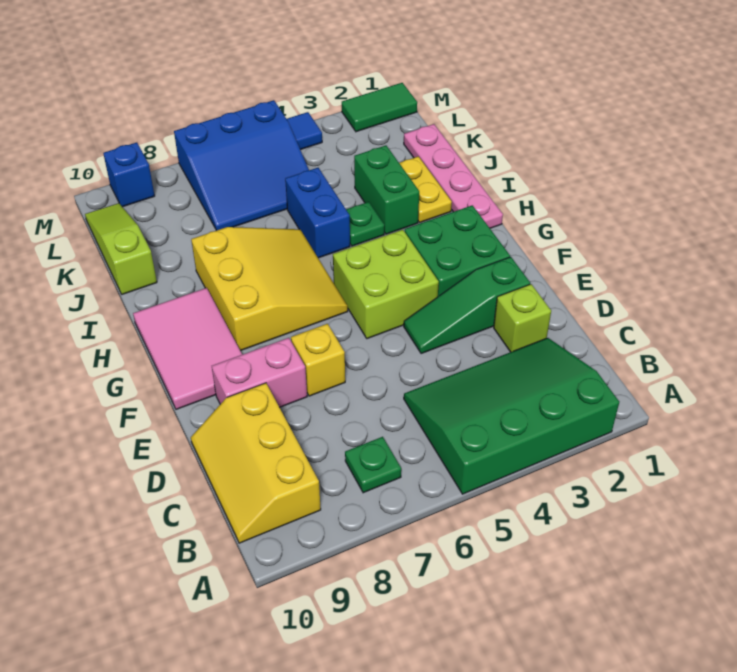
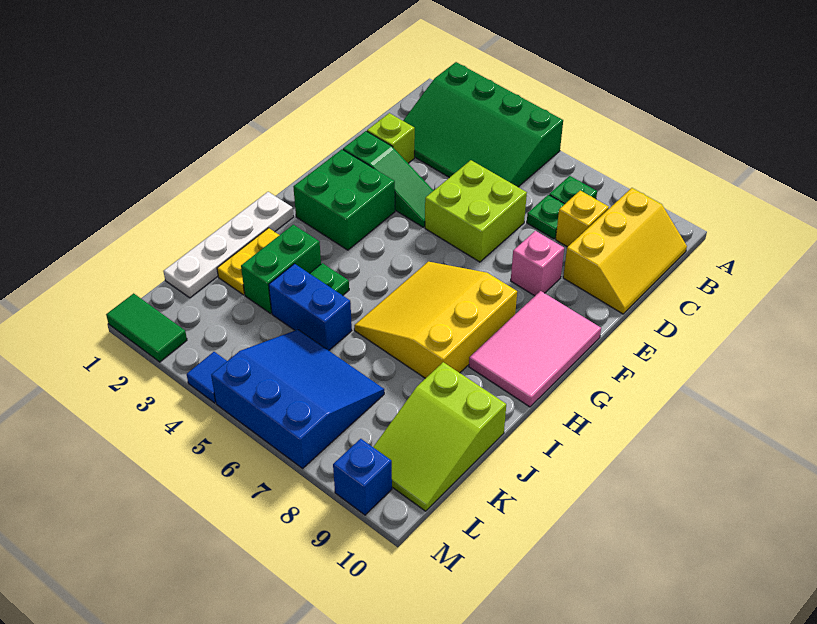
none -> green 1x1 plate [527,195,564,239]
yellow 1x1 brick [291,324,345,396] -> yellow 1x1 brick moved to [556,191,609,247]
pink 1x2 brick [212,338,307,407] -> pink 1x1 brick [511,231,564,296]
lime 2x2 brick [333,230,439,339] -> lime 2x2 brick moved to [425,160,527,262]
pink 1x4 plate [404,124,503,228] -> white 1x4 plate [163,192,294,298]
blue 1x2 brick [285,168,350,258] -> blue 1x2 brick turned to [269,264,352,350]
lime 1x3 slope [85,203,157,294] -> lime 2x3 slope [373,362,506,511]

